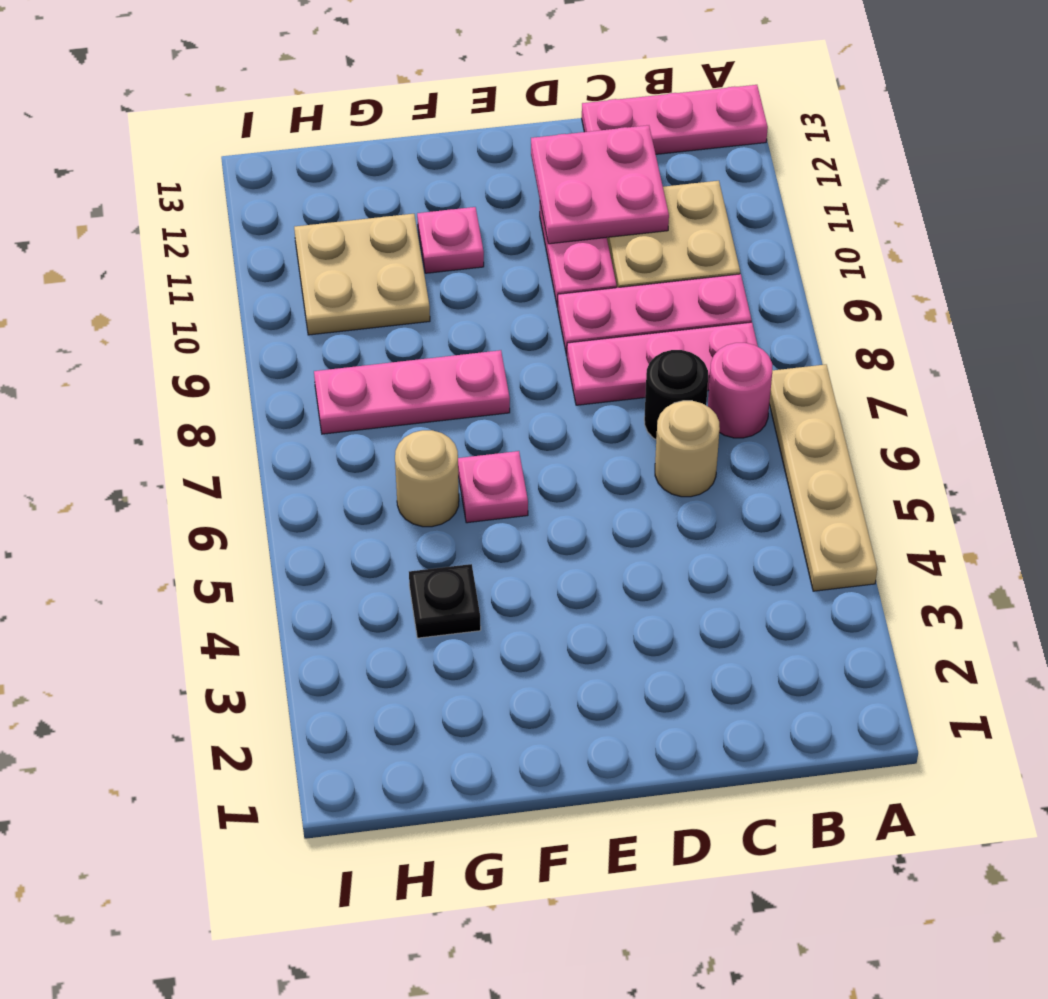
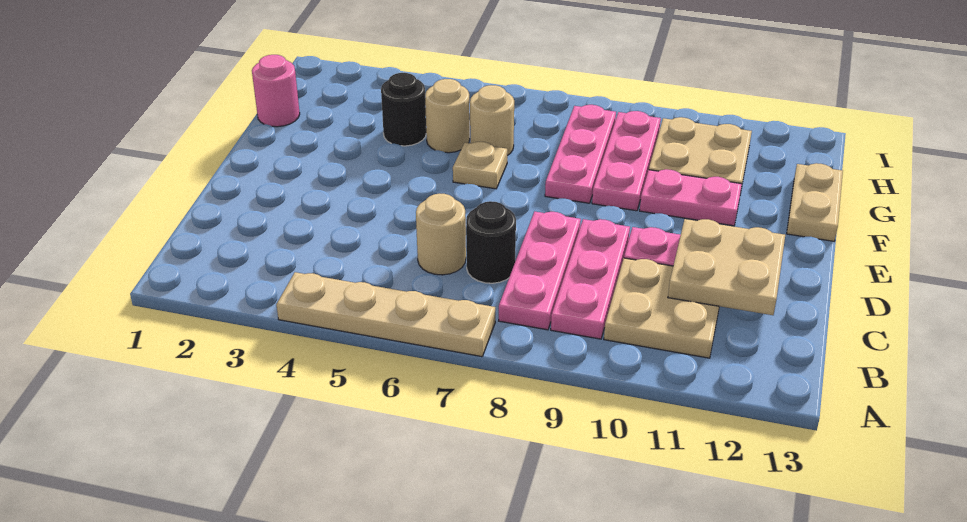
pink 1x3 plate [582,85,768,154] -> pink 1x3 plate moved to [592,111,661,211]
pink 1x1 round brick [708,343,772,438] -> pink 1x1 round brick moved to [252,55,300,127]
pink 2x2 plate [531,125,669,244] -> tan 2x2 plate [668,219,785,315]
pink 1x1 plate [458,451,528,523] -> tan 1x1 plate [453,142,507,189]
pink 1x1 plate [417,207,484,273] -> pink 1x2 plate [640,169,742,226]
none -> tan 1x2 plate [787,163,843,241]
black 1x1 plate [409,564,481,638] -> black 1x1 round brick [381,73,426,146]
none -> tan 1x1 round brick [425,79,470,153]

